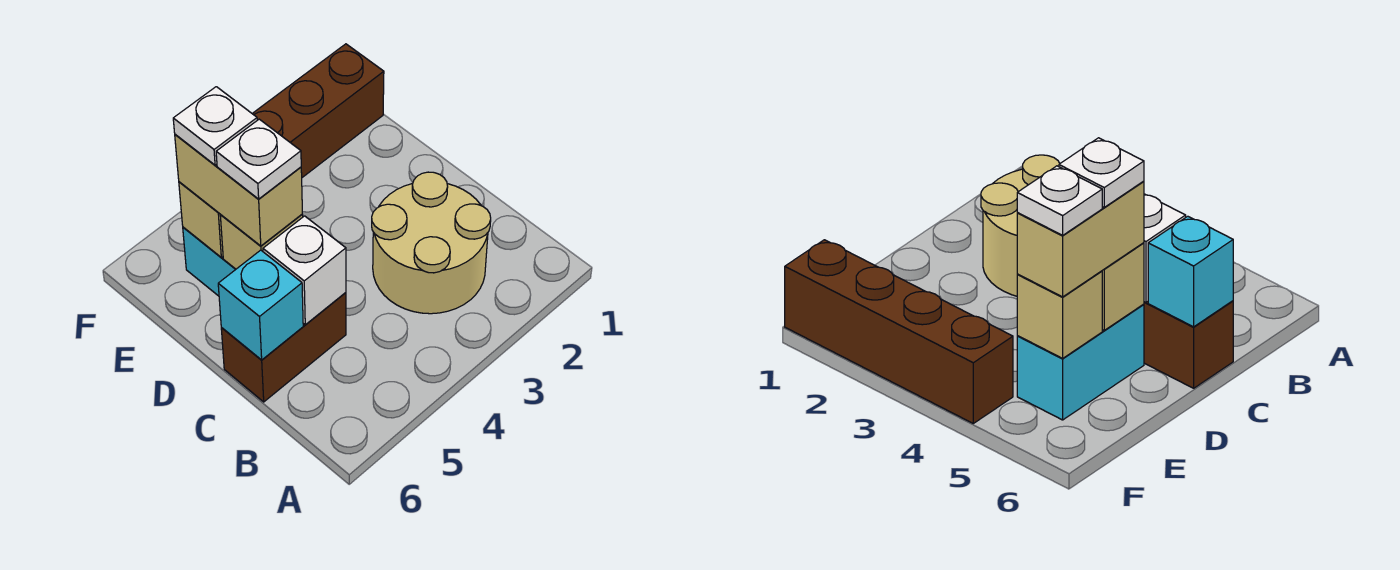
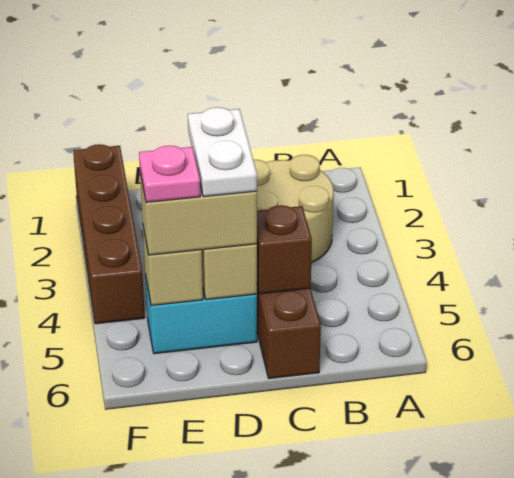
white 1x1 brick [263,216,346,325] -> brown 1x1 brick [257,205,312,294]
cyan 1x1 brick [218,250,303,360] -> none
white 1x1 plate [216,119,301,199] -> white 1x2 plate [188,107,257,197]
white 1x1 plate [173,87,257,165] -> pink 1x1 plate [139,146,200,202]

